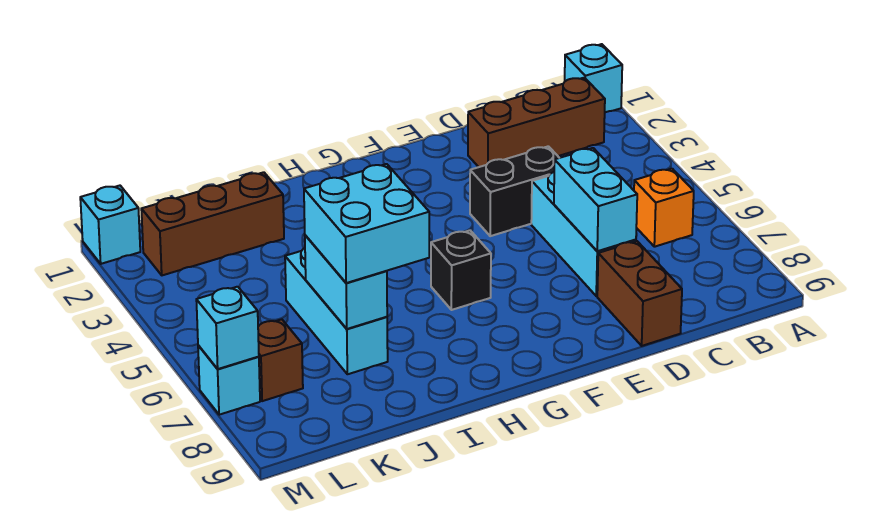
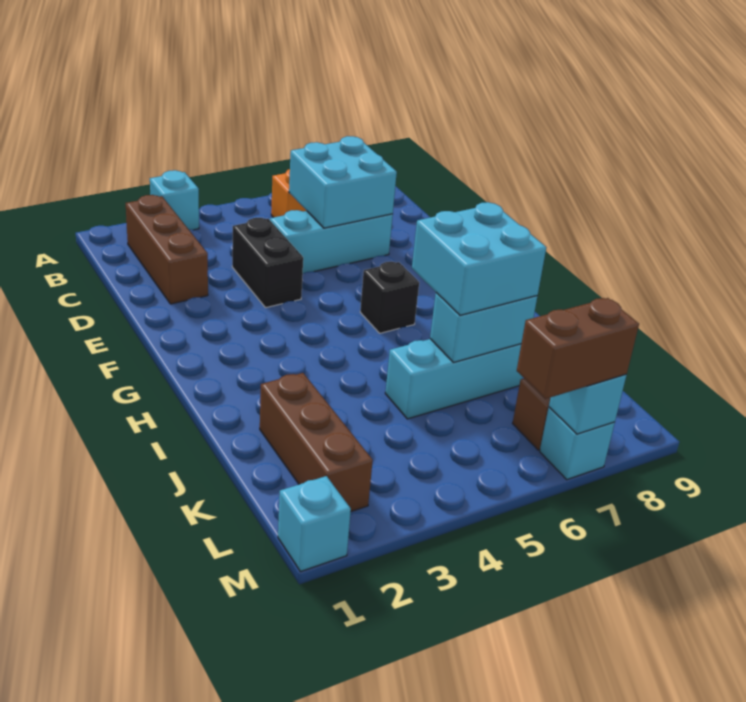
cyan 1x1 brick [565,44,622,112] -> cyan 1x1 brick moved to [150,170,199,230]
cyan 1x2 brick [554,148,637,251] -> cyan 2x2 brick [289,136,397,228]
brown 1x2 brick [597,241,682,346] -> brown 1x2 brick moved to [517,298,639,399]

